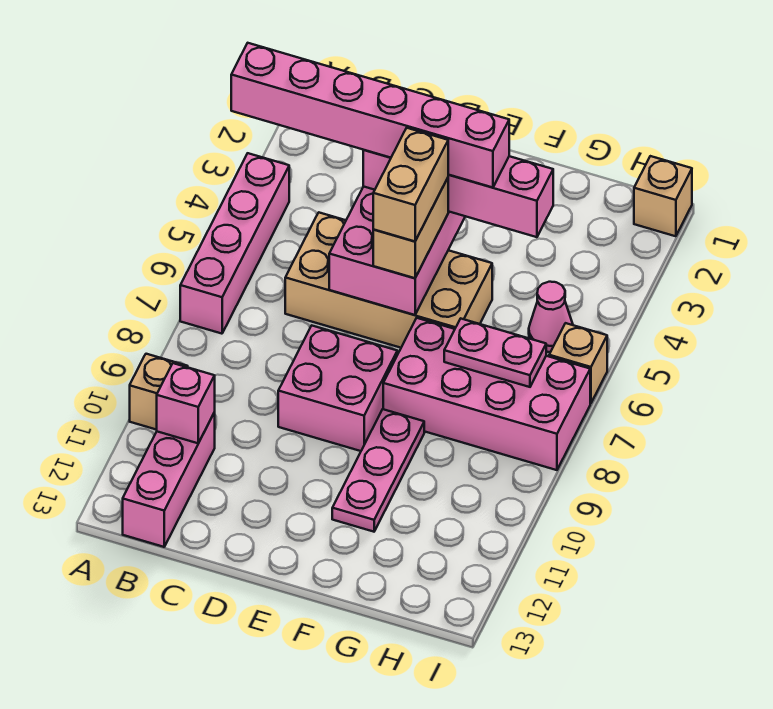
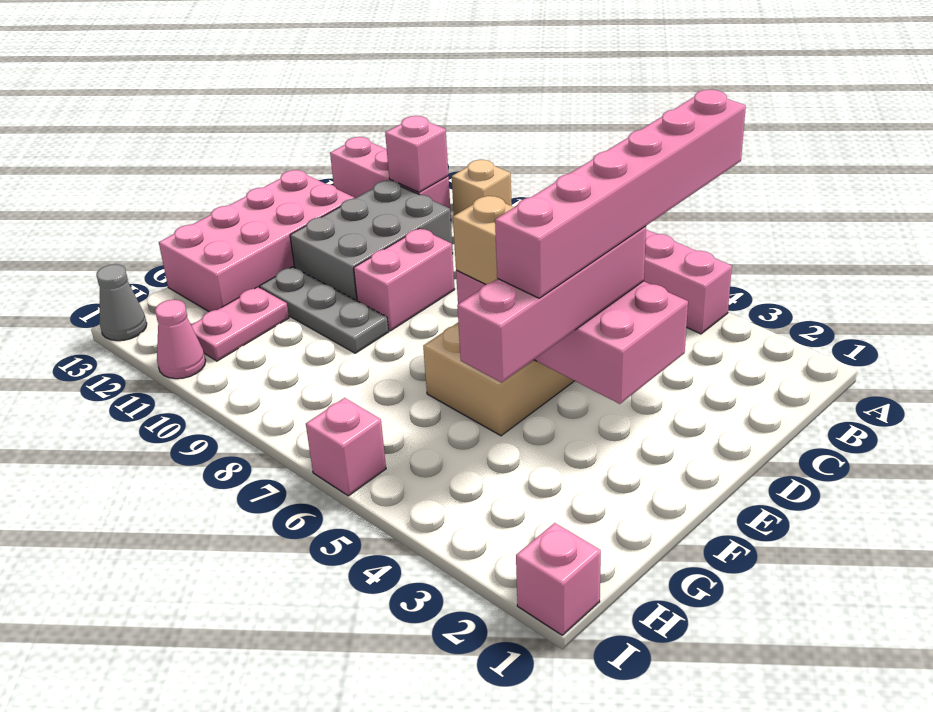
none -> grey 2x3 brick [290,180,453,301]
pink 2x2 brick [278,326,397,451] -> pink 1x2 brick [354,228,455,331]
tan 1x2 brick [373,128,448,241] -> none
pink 2x4 brick [383,318,590,470] -> pink 2x4 brick moved to [159,170,354,312]
pink 1x3 plate [332,409,424,532] -> grey 1x3 plate [259,267,388,353]
pink 1x2 plate [444,319,546,387] -> pink 1x2 plate moved to [191,287,289,361]
pink 1x1 cone [529,282,573,352] -> pink 1x1 cone moved to [155,300,206,379]
tan 1x1 brick [634,156,692,236] -> pink 1x1 brick [516,523,601,635]
tan 1x1 brick [549,323,607,403] -> pink 1x1 brick [306,398,386,496]
none -> grey 1x1 cone [96,264,147,341]

